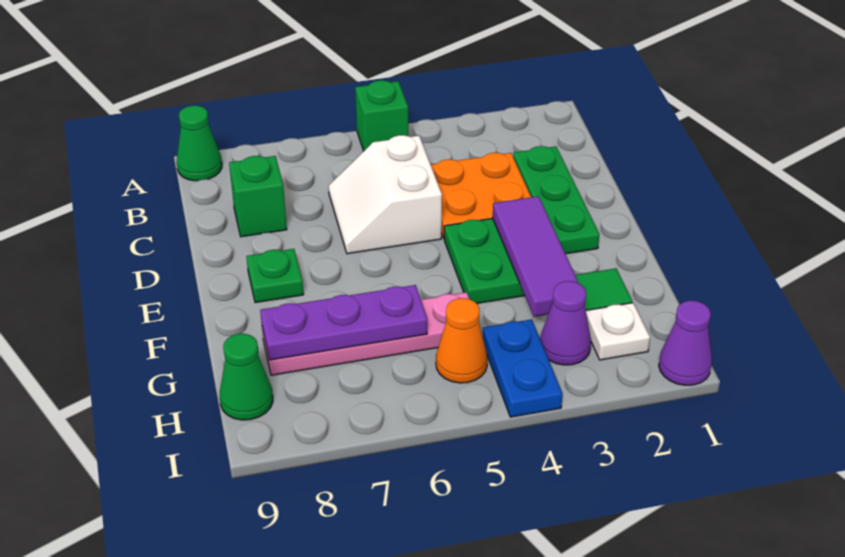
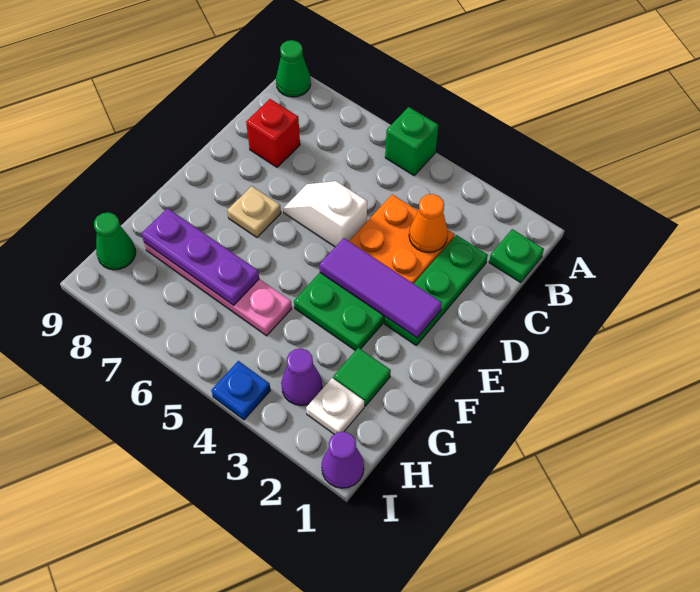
white 2x2 slope [329,135,442,254] -> white 1x2 slope [283,181,367,247]
green 1x1 brick [229,156,287,237] -> red 1x1 brick [246,99,300,167]
purple 1x3 tile [493,196,579,317] -> purple 1x3 tile turned to [319,238,442,338]
none -> tan 1x1 plate [227,186,281,237]
green 1x1 plate [246,249,304,303] -> green 1x1 plate moved to [489,229,544,283]
blue 1x2 plate [482,319,563,417] -> blue 1x1 plate [211,361,271,420]
orange 1x1 cone [436,298,487,383] -> orange 1x1 cone moved to [409,194,448,253]

